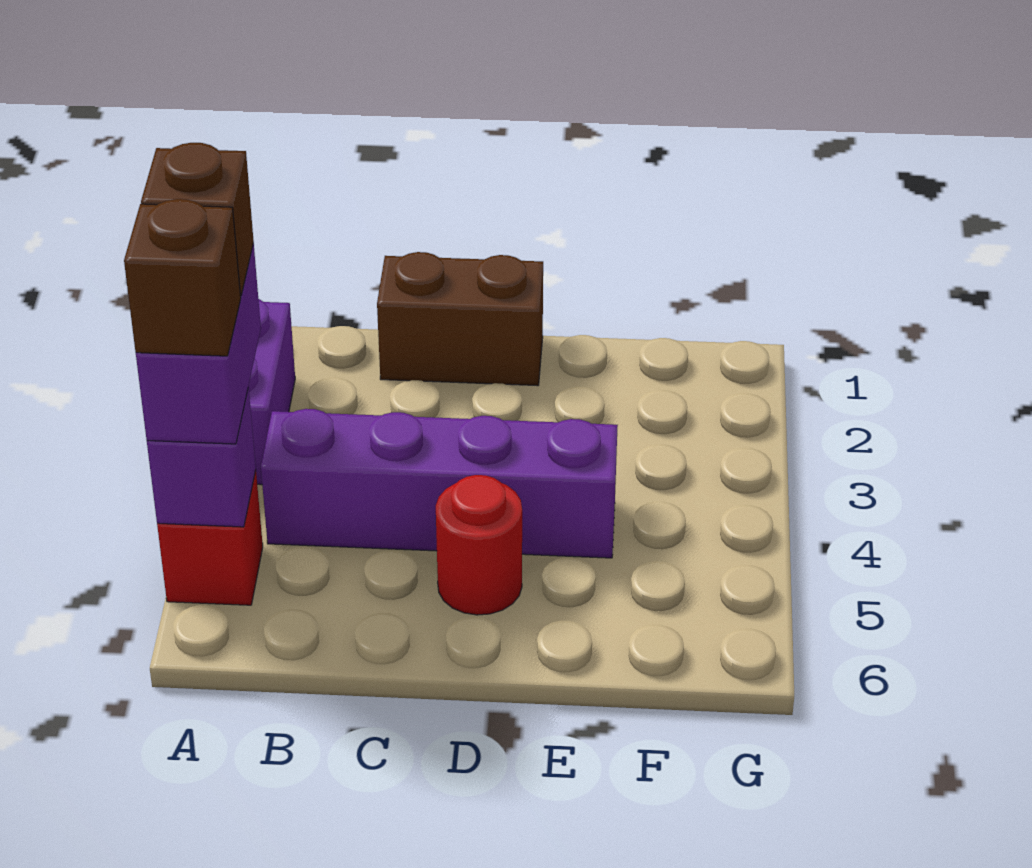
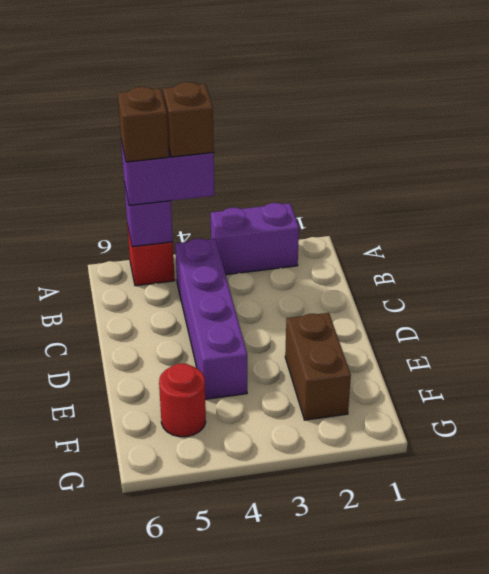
brown 1x2 brick [377,252,543,386] -> brown 1x2 brick moved to [285,313,351,420]
red 1x1 round brick [436,475,522,615] -> red 1x1 round brick moved to [159,363,206,437]

